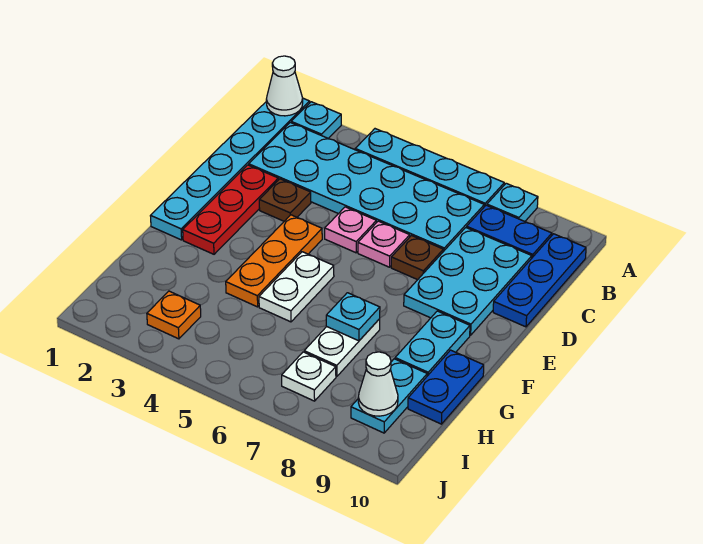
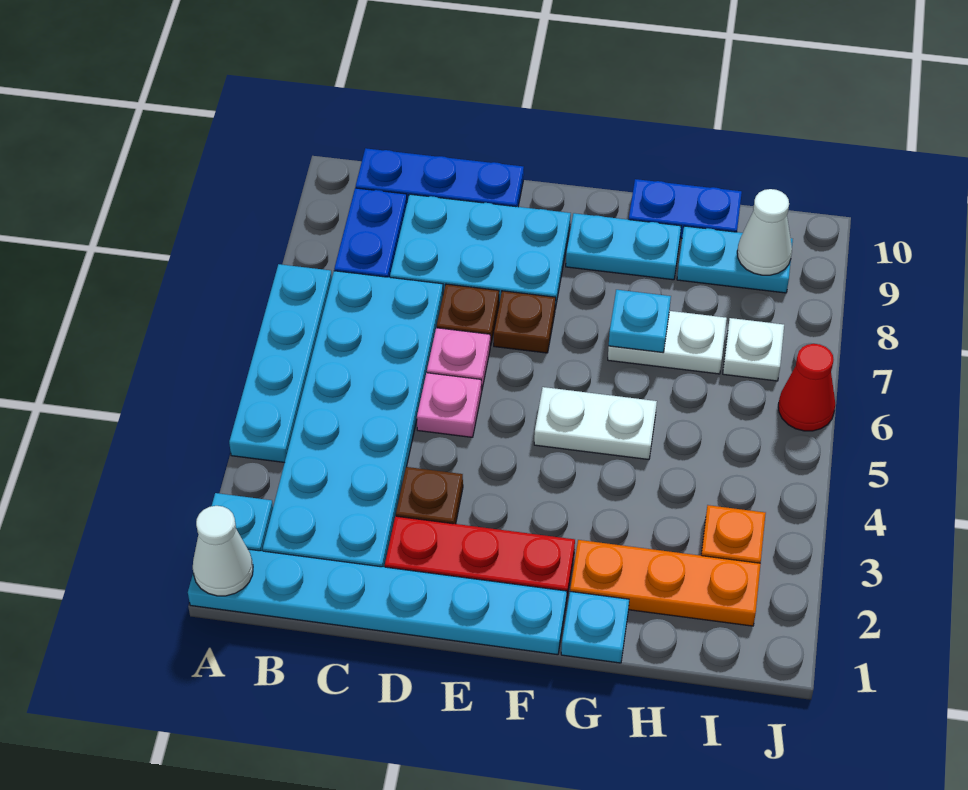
cyan 1x1 plate [487,183,538,221] -> cyan 1x1 plate moved to [561,592,629,663]
orange 1x3 plate [226,215,322,307] -> orange 1x3 plate moved to [570,540,761,626]
none -> brown 1x1 plate [494,291,556,353]
none -> red 1x1 cone [778,344,835,431]

